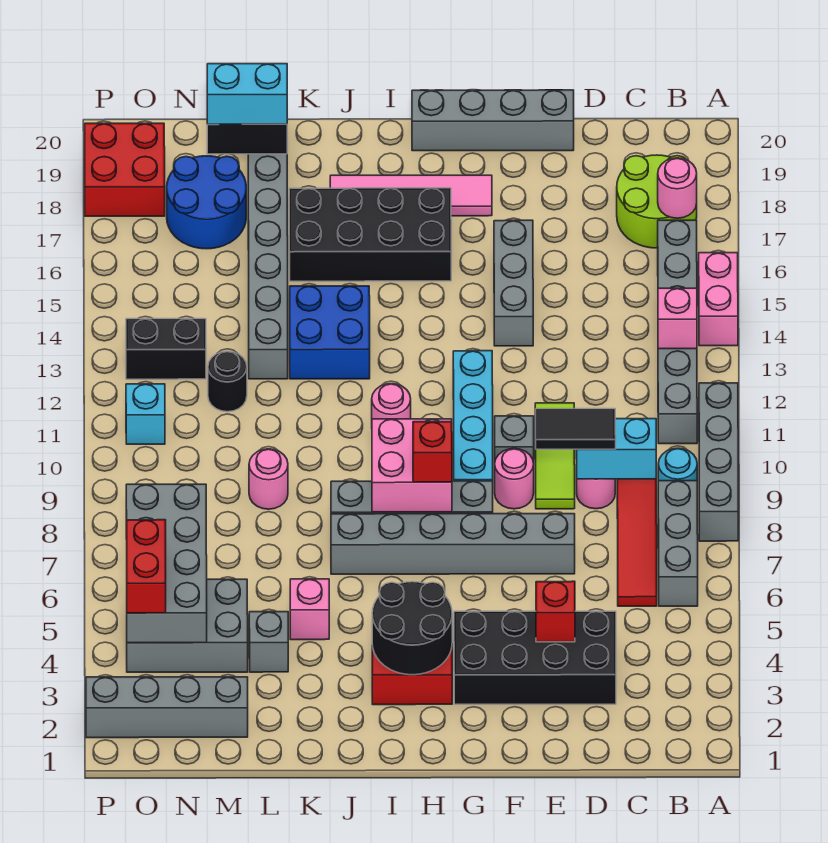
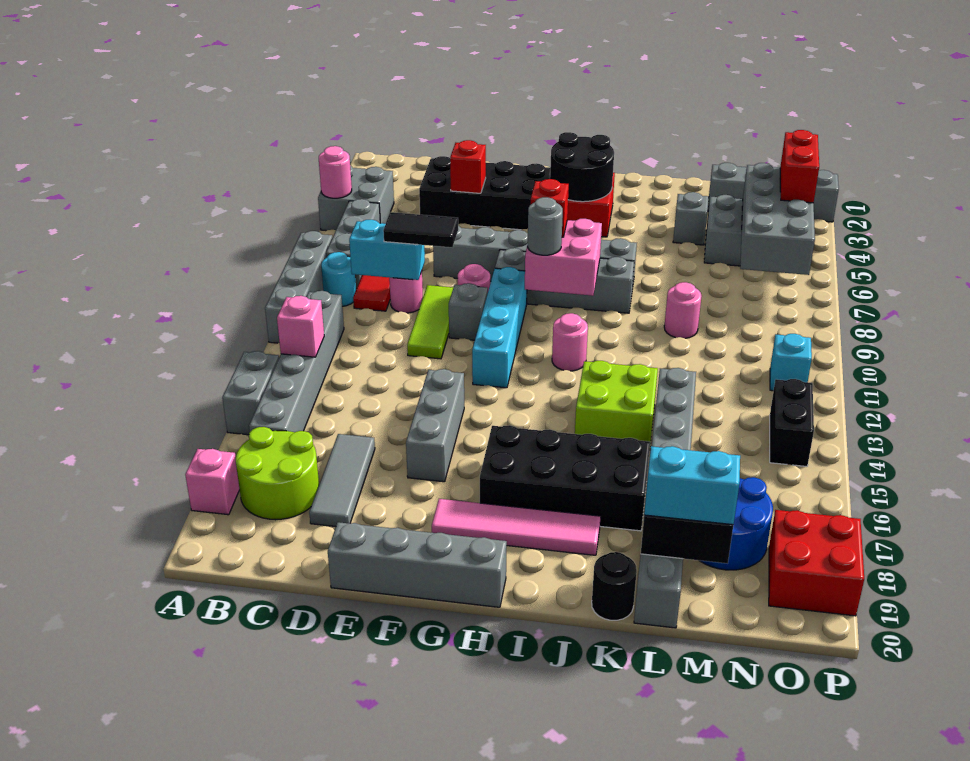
none -> grey 2x2 brick [318,166,394,231]
pink 1x2 brick [699,253,738,346] -> grey 1x2 brick [222,351,279,435]
pink 1x1 round brick [658,158,697,218] -> pink 1x1 round brick moved to [319,146,352,198]
none -> grey 1x3 tile [309,434,375,527]
none -> grey 1x1 round brick [528,197,563,255]
blue 2x2 brick [290,286,370,379] -> lime 2x2 brick [575,361,658,450]
pink 1x1 brick [290,579,329,640] -> pink 1x1 brick moved to [185,449,240,515]
black 1x1 round brick [208,351,247,412] -> black 1x1 round brick moved to [592,552,637,620]
black 1x2 brick [126,319,206,379] -> black 1x2 brick turned to [770,379,814,466]

